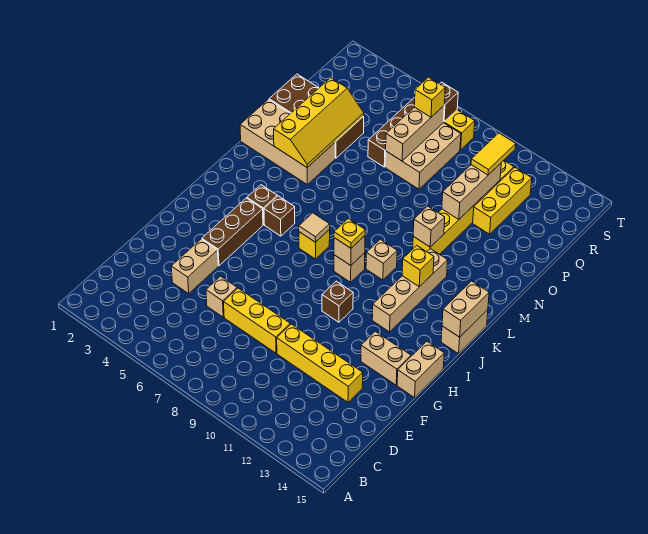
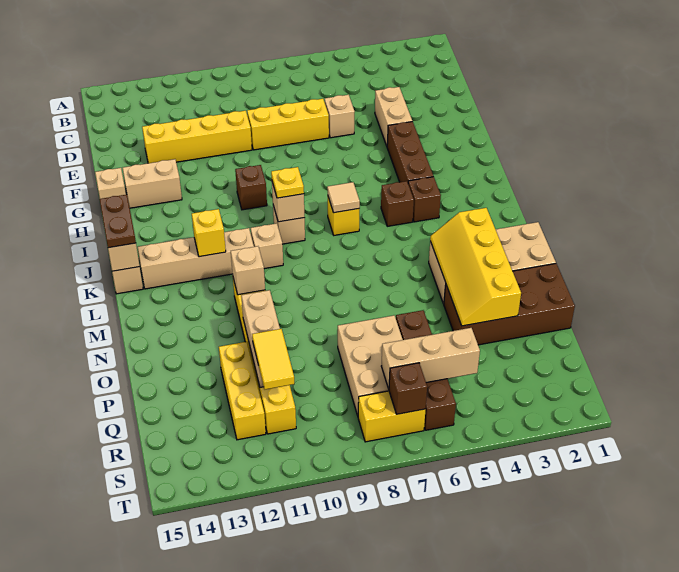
tan 1x2 brick [397,341,444,398] -> tan 1x1 brick [95,168,126,199]
tan 1x4 brick [372,249,448,332] -> tan 1x4 brick turned to [137,228,254,289]
none -> brown 1x2 plate [99,195,136,248]
tan 1x3 brick [386,106,444,161] -> tan 1x3 brick turned to [381,328,480,389]
yellow 1x1 brick [414,77,445,117] -> none

